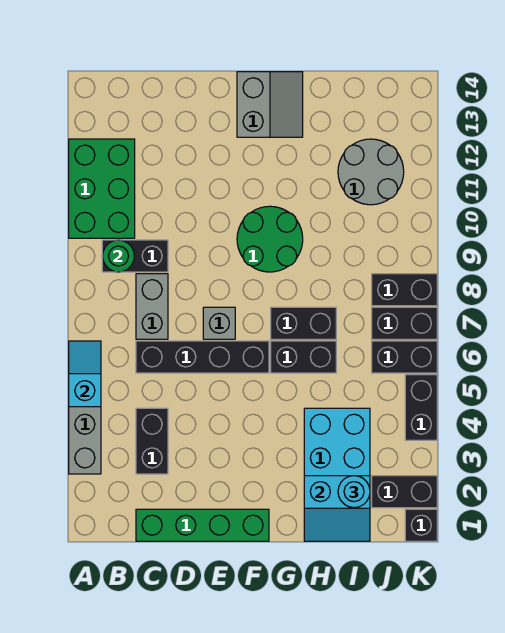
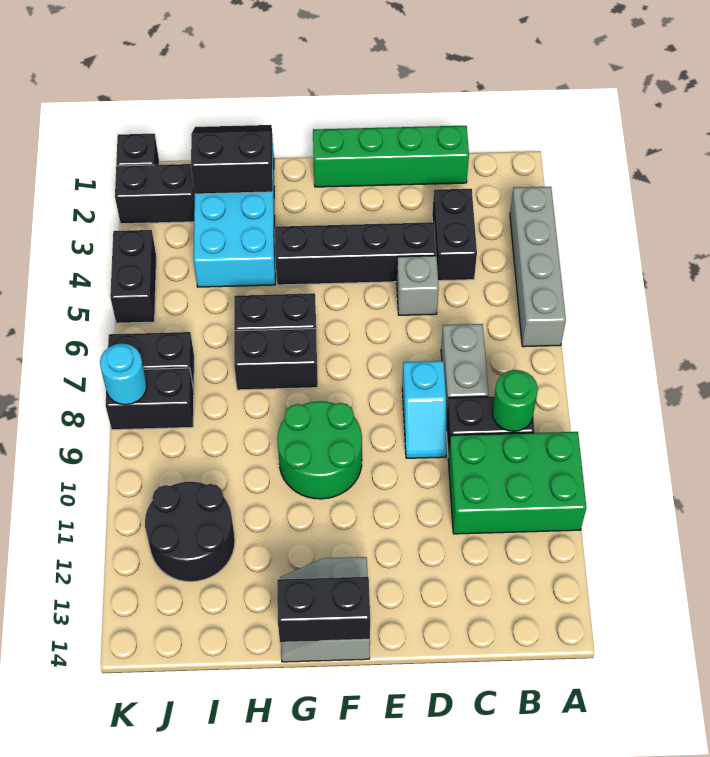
cyan 1x2 slope [69,341,101,407] -> cyan 1x2 slope moved to [402,361,447,458]
green 2x3 brick [69,139,135,238] -> green 2x3 brick turned to [448,432,586,534]
black 1x4 brick [136,341,269,373] -> black 1x4 brick moved to [275,222,436,285]
grey 1x1 brick [203,307,235,339] -> grey 1x1 brick moved to [397,256,439,315]
cyan 2x2 slope [304,476,370,541] -> black 2x2 slope [191,125,273,194]
cyan 1x1 round brick [338,476,370,508] -> cyan 1x1 round brick moved to [100,343,147,405]
grey 2x2 round brick [338,139,404,205] -> black 2x2 round brick [145,482,235,582]
black 1x2 brick [372,341,437,373] -> black 1x2 brick moved to [277,577,370,642]

